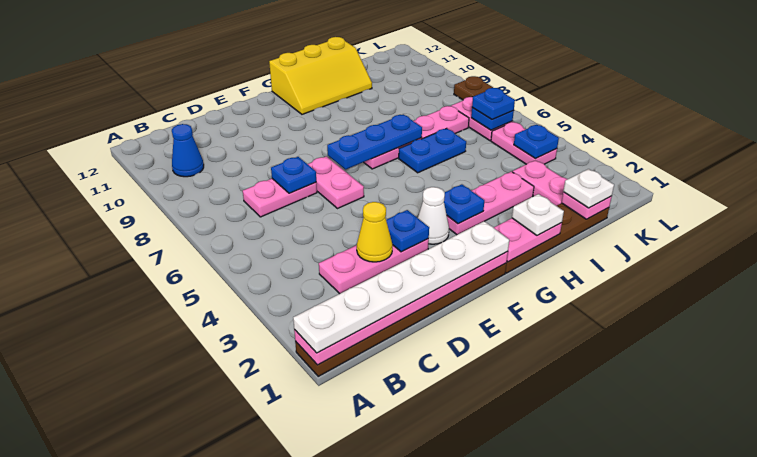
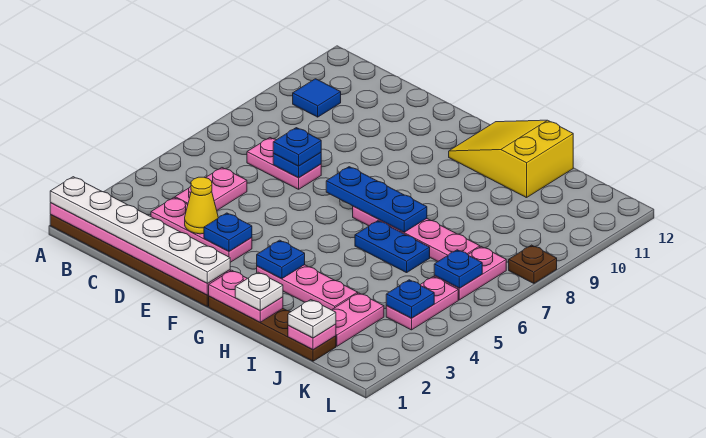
blue 1x1 cone [172,124,204,177] -> blue 1x1 tile [293,79,341,117]
pink 1x2 plate [308,156,364,209] -> pink 1x2 plate moved to [175,168,247,210]
white 1x1 cone [418,187,449,244] -> none
yellow 2x3 slope [269,37,372,114] -> yellow 2x3 slope turned to [449,120,573,198]
blue 1x1 plate [472,88,515,120] -> blue 1x1 plate moved to [273,128,321,166]

